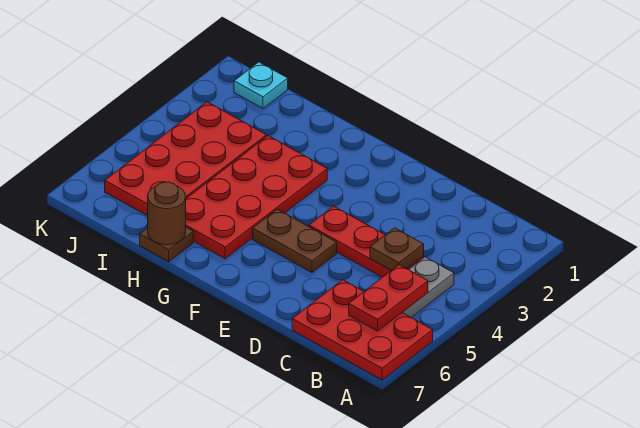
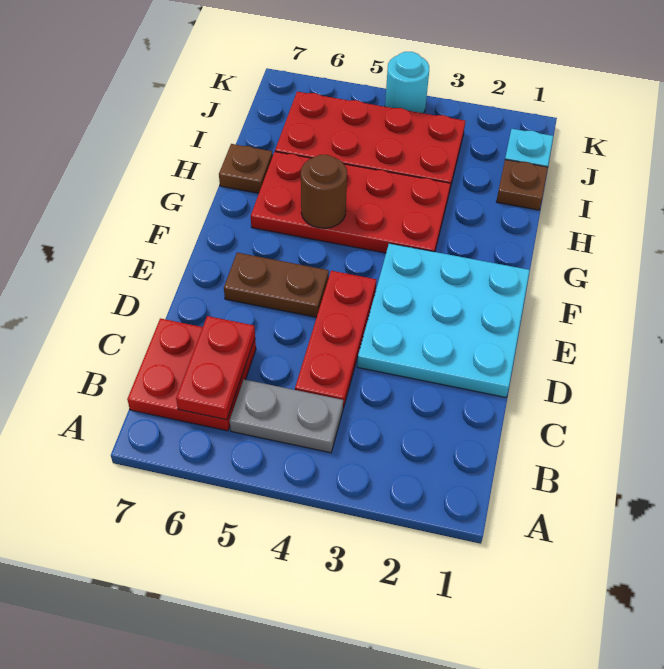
red 2x3 plate [292,280,433,380] -> red 2x2 plate [127,318,256,431]
red 1x2 plate [349,265,428,331] -> red 1x2 plate turned to [176,316,255,420]
brown 1x1 plate [370,228,424,270] -> brown 1x1 plate moved to [496,160,548,210]
none -> cyan 3x3 plate [357,243,530,397]
brown 1x2 plate [253,209,337,273] -> brown 1x2 plate turned to [224,253,329,317]
brown 1x1 round brick [148,182,186,245] -> brown 1x1 round brick moved to [301,155,347,228]
none -> cyan 1x1 round brick [385,52,429,113]

